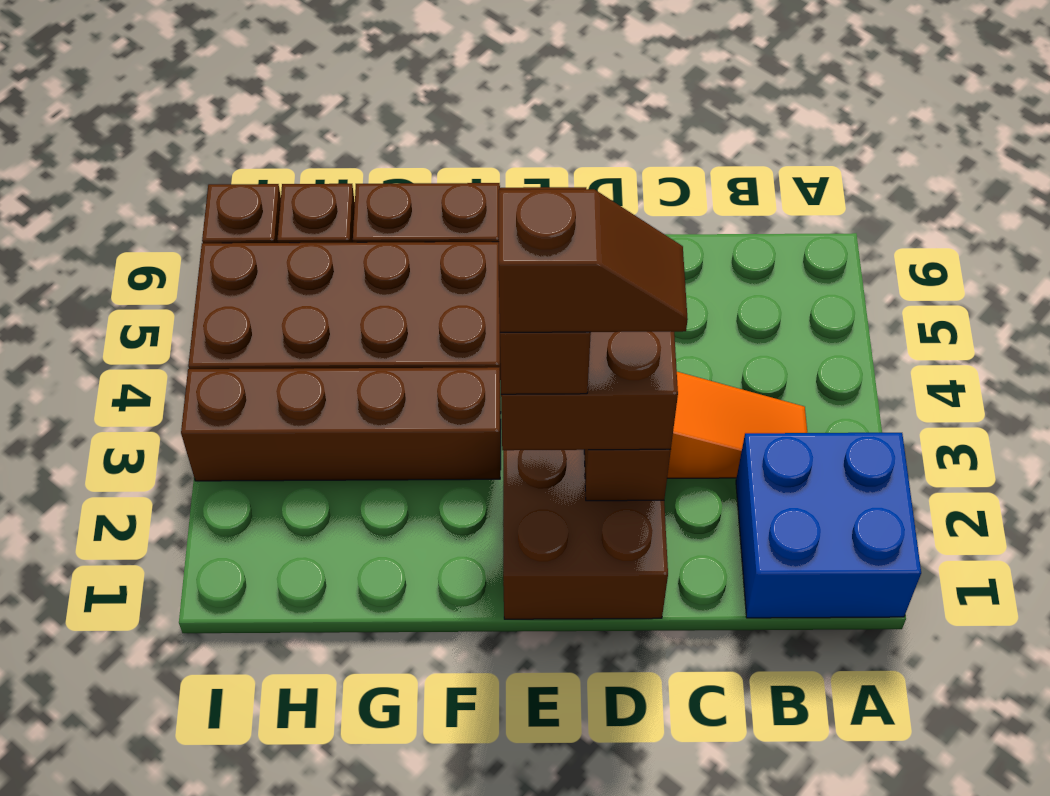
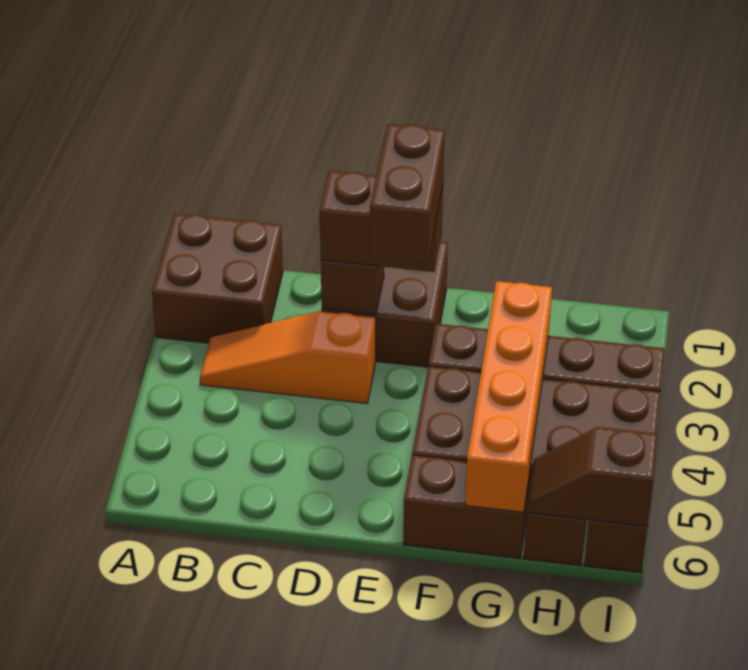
blue 2x2 brick [736,433,921,618] -> brown 2x2 brick [152,214,283,343]
brown 1x2 slope [499,189,688,332] -> brown 1x2 slope moved to [527,427,658,527]
none -> orange 1x4 brick [465,281,552,512]

